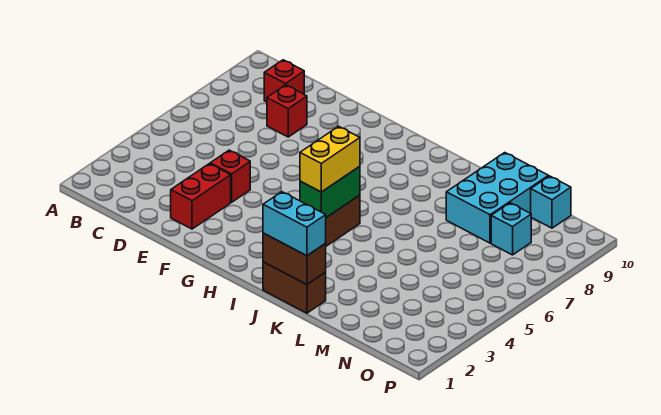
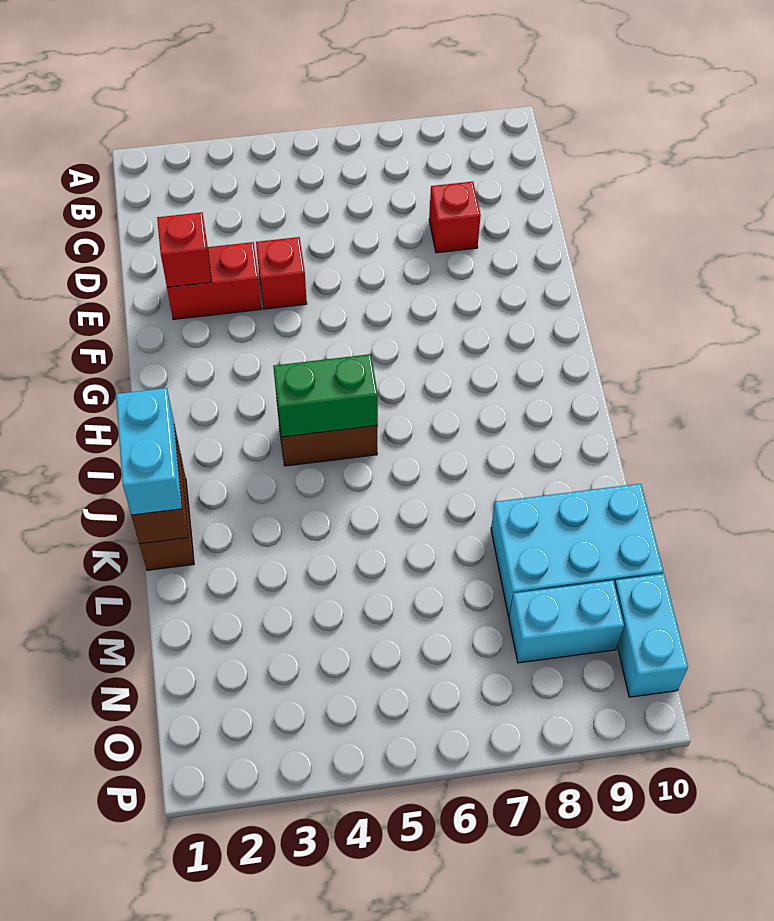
red 1x1 brick [264,60,304,102] -> red 1x1 brick moved to [157,212,211,287]
yellow 1x2 brick [300,126,360,192] -> none
cyan 1x1 brick [491,203,531,255] -> cyan 1x2 brick [509,580,624,663]
cyan 1x1 brick [531,176,571,228] -> cyan 1x2 brick [614,574,688,697]

